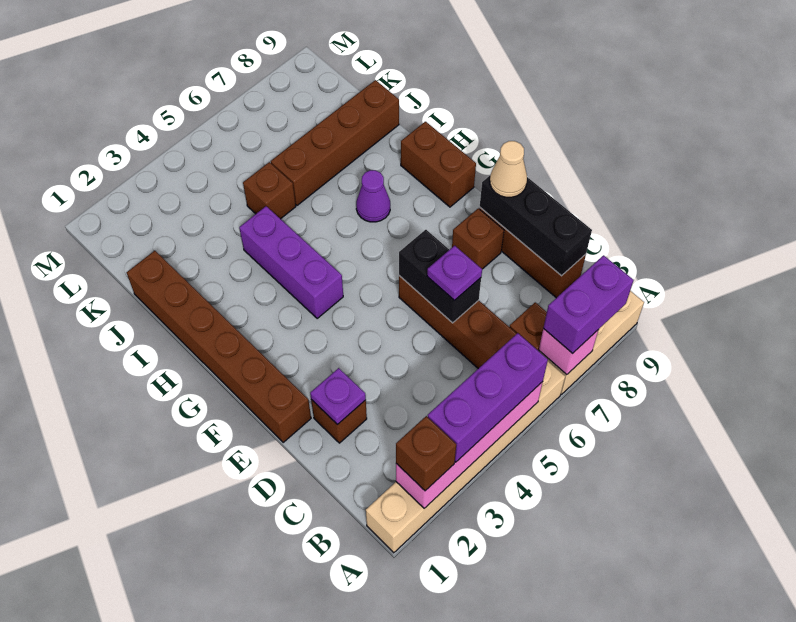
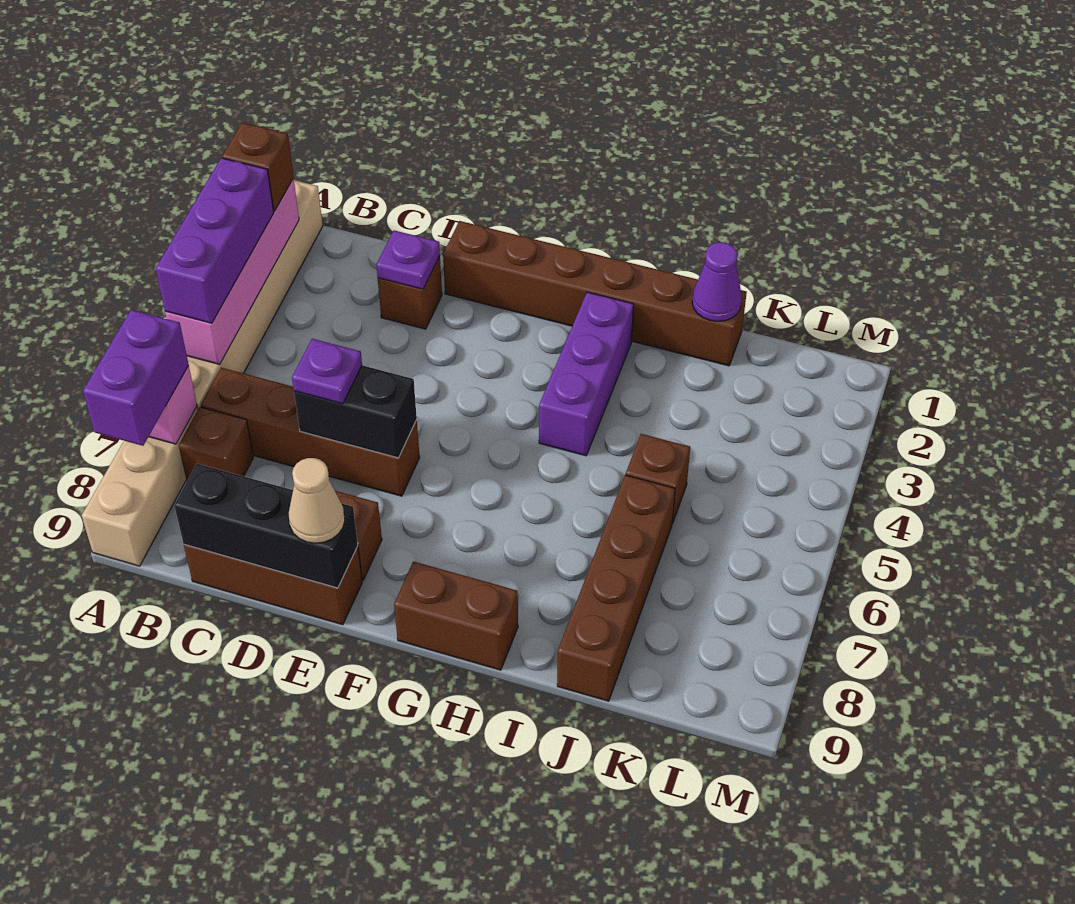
purple 1x3 brick [239,206,343,318] -> purple 1x3 brick turned to [539,292,634,456]
purple 1x1 cone [356,170,390,222] -> purple 1x1 cone moved to [692,242,742,321]

